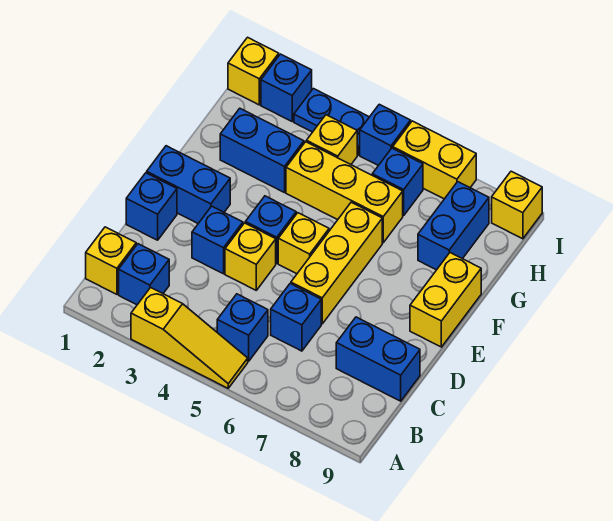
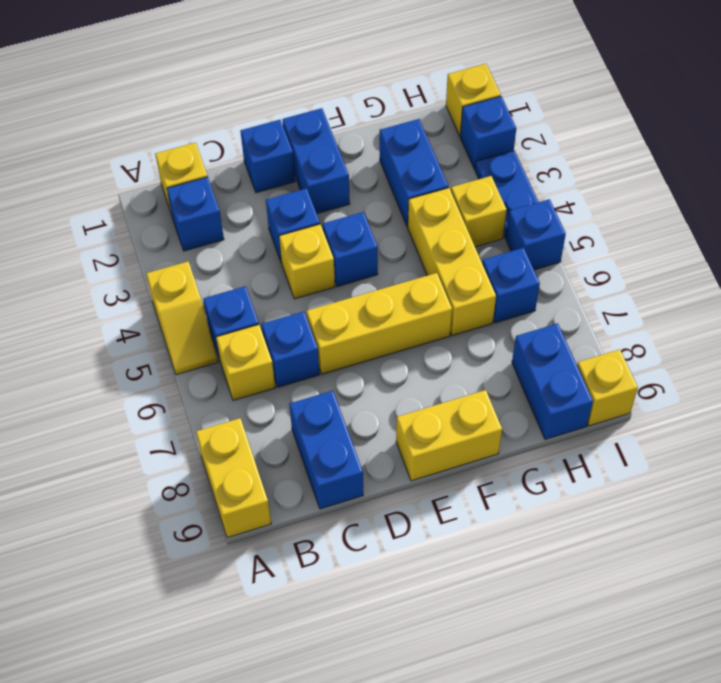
yellow 1x3 slope [131,288,248,388] -> yellow 1x2 slope [146,262,218,375]
yellow 1x1 brick [278,213,329,274] -> yellow 1x1 brick moved to [216,325,275,400]
blue 1x2 brick [418,182,489,270] -> blue 1x2 brick turned to [512,323,593,439]
yellow 1x2 brick [393,121,476,199] -> yellow 1x2 brick moved to [196,418,271,538]

